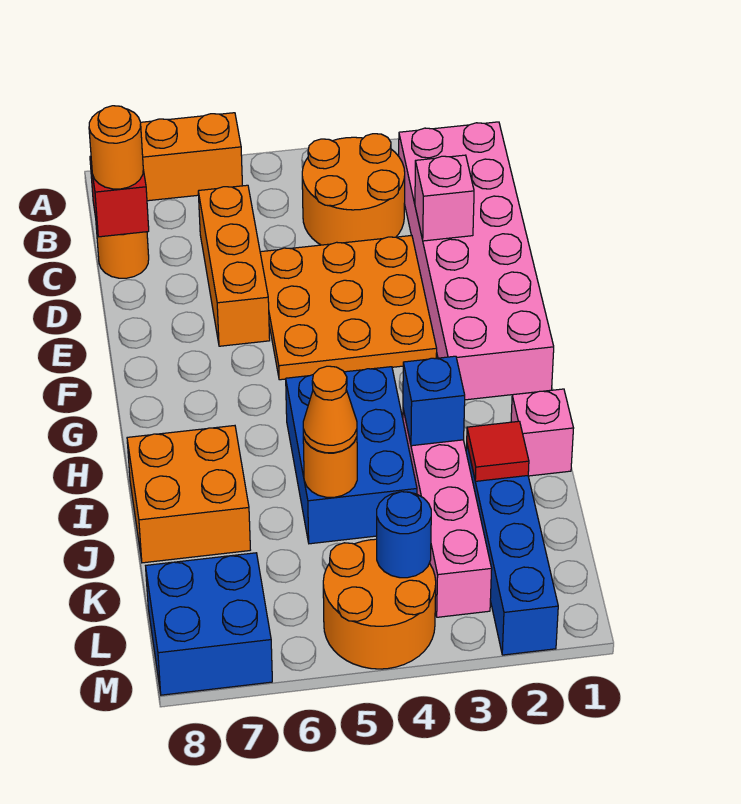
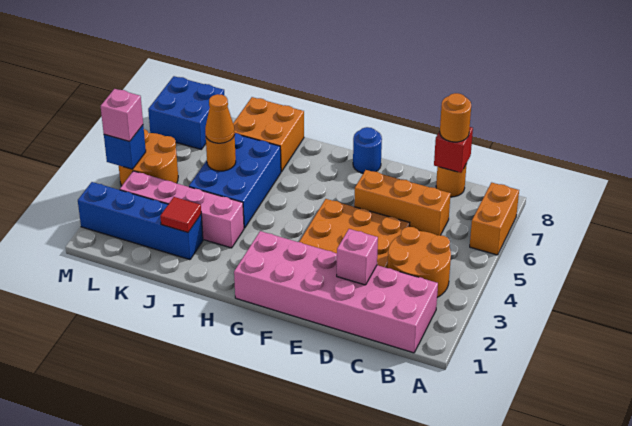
blue 2x3 brick [286,367,417,544] -> blue 2x3 brick turned to [189,133,281,228]
pink 1x1 brick [511,389,574,476] -> pink 1x1 brick moved to [101,89,143,141]
blue 1x1 brick [403,356,465,446] -> blue 1x1 brick moved to [104,125,146,169]
blue 1x1 round brick [377,492,431,578] -> blue 1x1 round brick moved to [353,127,382,173]

